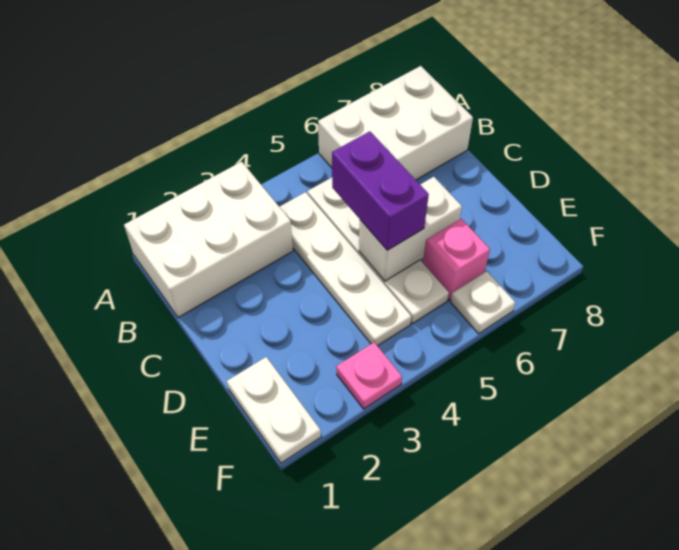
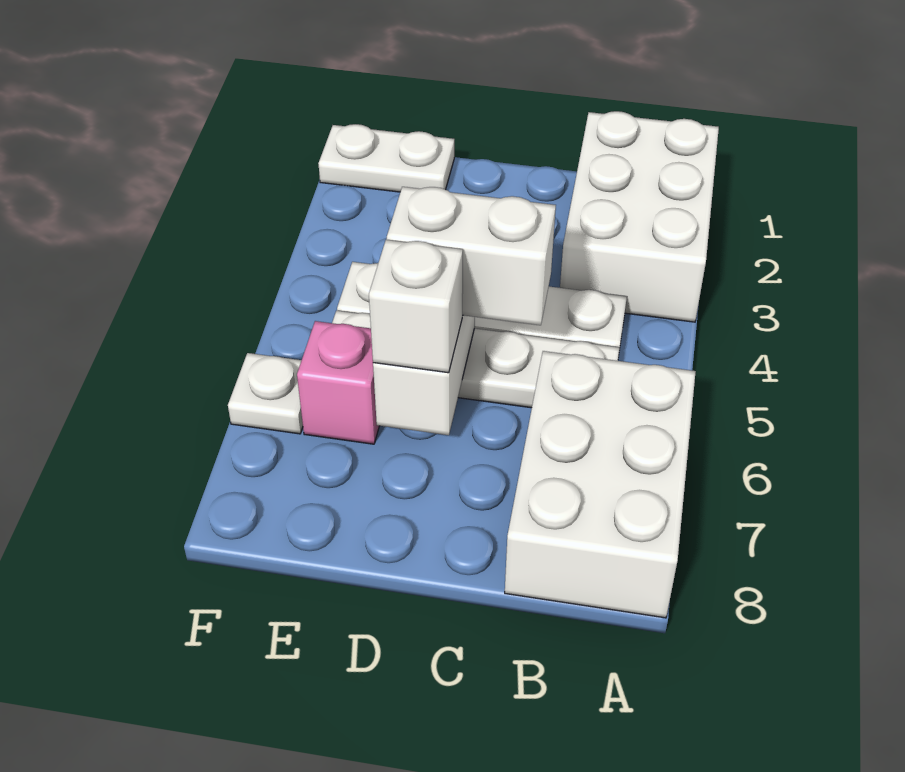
purple 1x2 brick [332,131,429,250] -> white 1x2 brick [387,187,556,325]
none -> white 1x1 brick [369,240,463,373]
pink 1x1 plate [336,342,402,409] -> none

